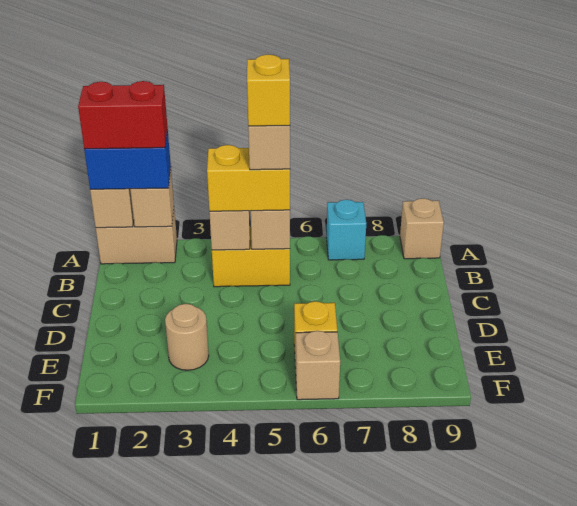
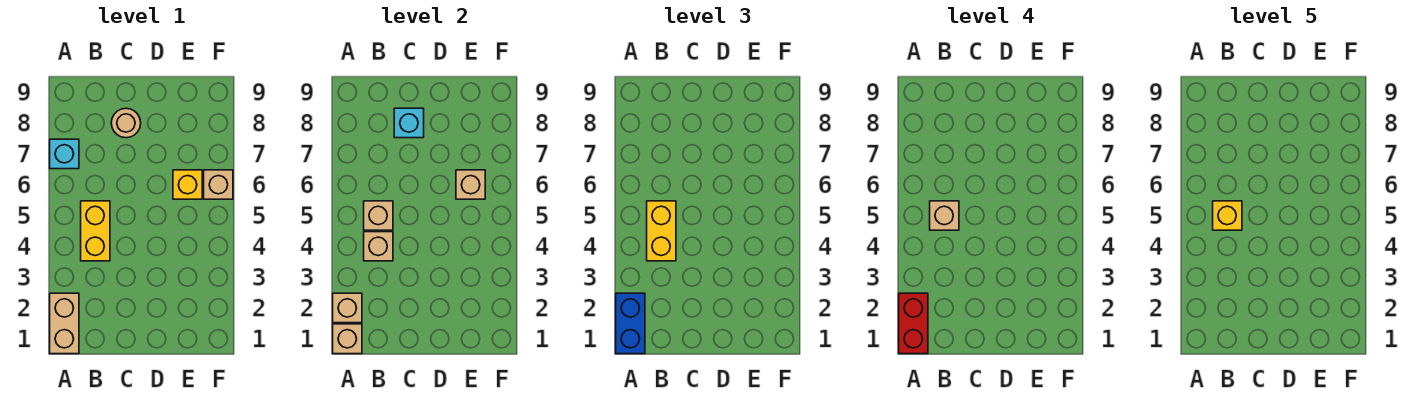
tan 1x1 brick [400,198,444,259] -> tan 1x1 brick moved to [456,170,485,199]
none -> cyan 1x1 brick [394,108,424,138]
tan 1x1 round brick [165,304,209,370] -> tan 1x1 round brick moved to [111,108,141,138]

